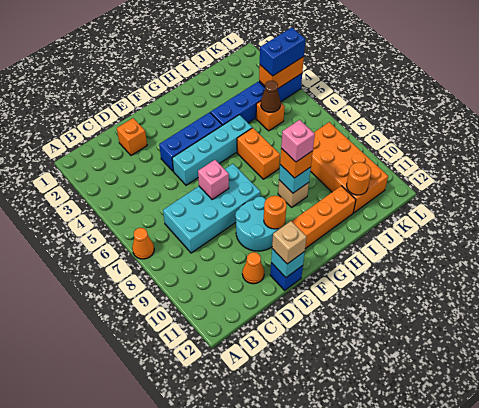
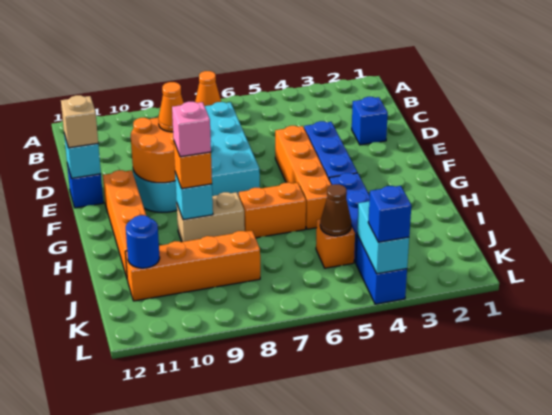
orange 1x1 brick [117,118,147,155] -> blue 1x1 brick [352,97,388,145]
orange 1x1 cone [242,252,264,284] -> orange 1x1 cone moved to [158,82,184,132]
cyan 1x4 brick [172,115,252,185] -> orange 1x4 brick [275,126,331,229]
pink 1x1 brick [198,160,229,200] -> none
orange 1x1 round brick [264,196,287,229] -> orange 2x2 round brick [131,118,176,183]
tan 1x1 brick [278,180,309,207] -> tan 1x2 brick [177,192,245,242]
orange 2x4 brick [310,122,388,213] -> orange 1x4 brick [125,231,260,301]
orange 1x1 round brick [347,162,371,195] -> blue 1x1 round brick [126,215,160,268]
orange 1x2 brick [259,57,304,88] -> cyan 1x2 brick [357,201,409,274]
blue 1x2 brick [260,28,305,76] -> blue 1x1 brick [368,186,411,242]

